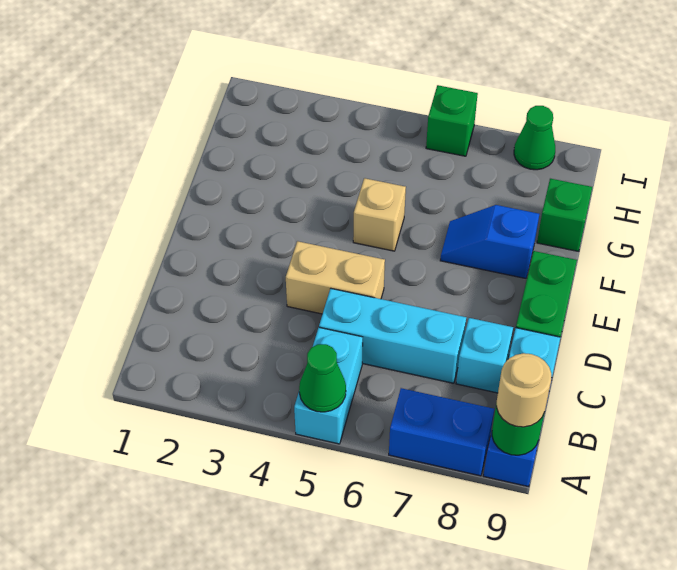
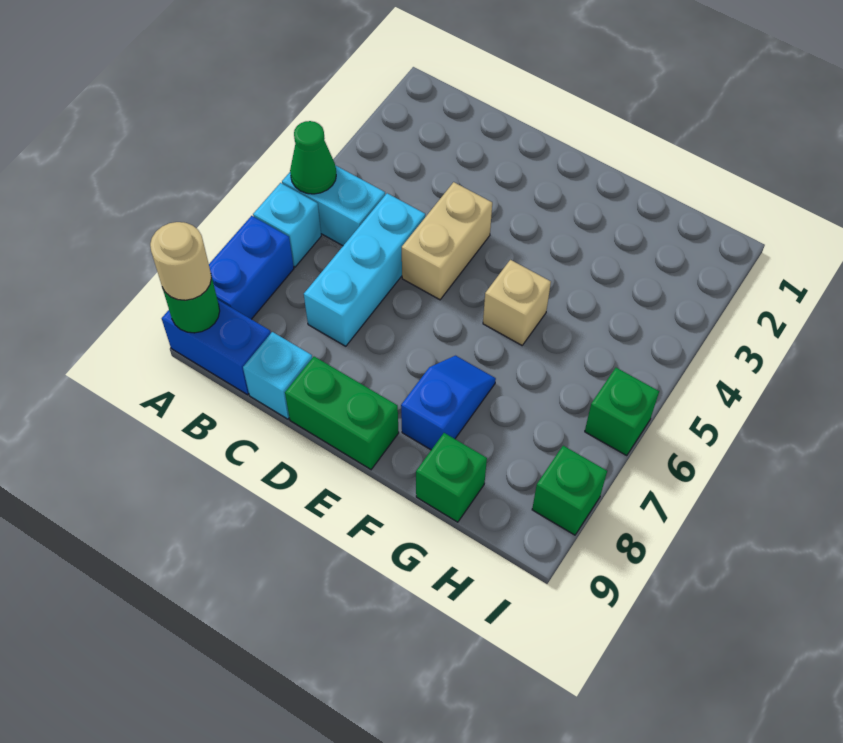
cyan 1x1 brick [456,318,513,393] -> cyan 1x1 brick moved to [253,183,321,267]
green 1x1 cone [514,106,555,170] -> green 1x1 brick [532,446,607,535]

